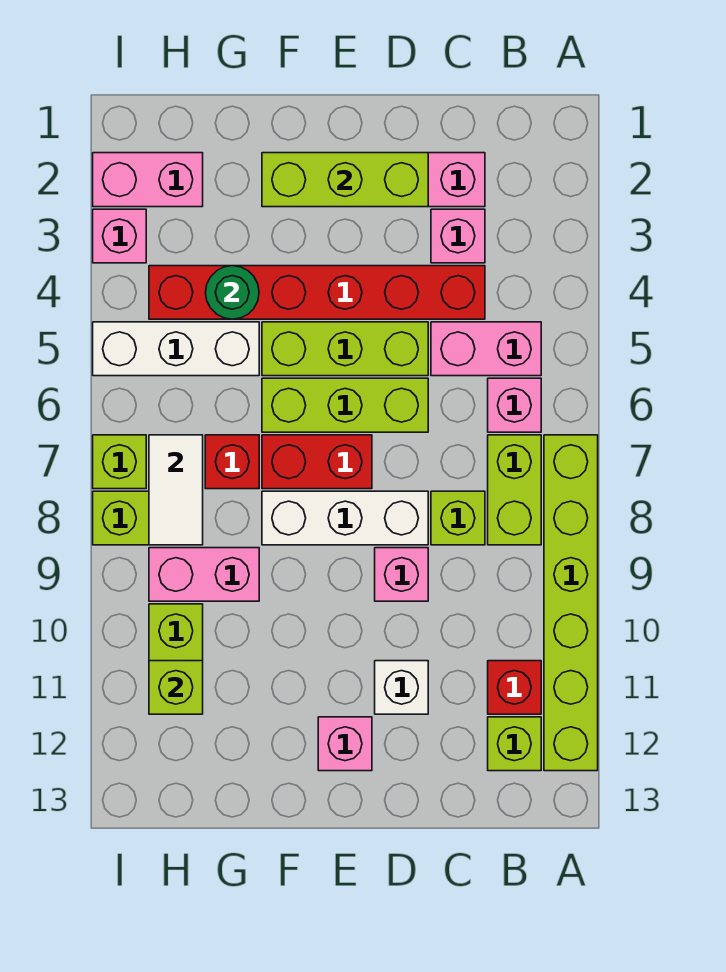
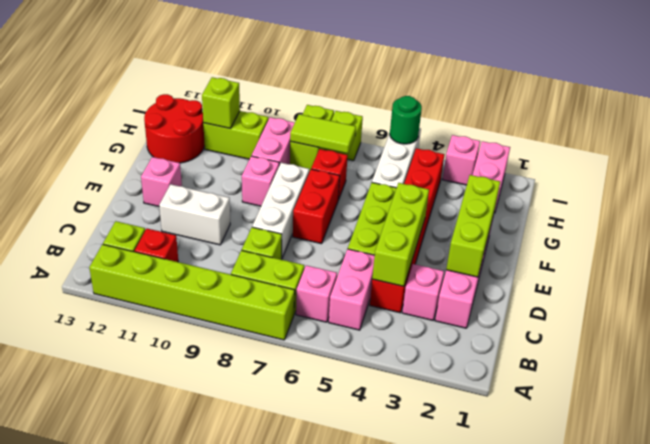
lime 1x3 brick [262,378,428,432] -> lime 1x3 brick moved to [372,183,429,286]
pink 1x1 brick [375,548,428,601] -> pink 1x1 brick moved to [242,156,279,206]
white 1x1 brick [375,661,428,714] -> white 1x2 brick [159,184,230,245]
green 1x1 round brick [206,266,259,319] -> green 1x1 round brick moved to [390,96,422,144]
none -> red 2x2 round brick [144,94,205,163]
white 1x2 tile [149,435,203,545] -> lime 1x2 tile [290,114,356,154]

